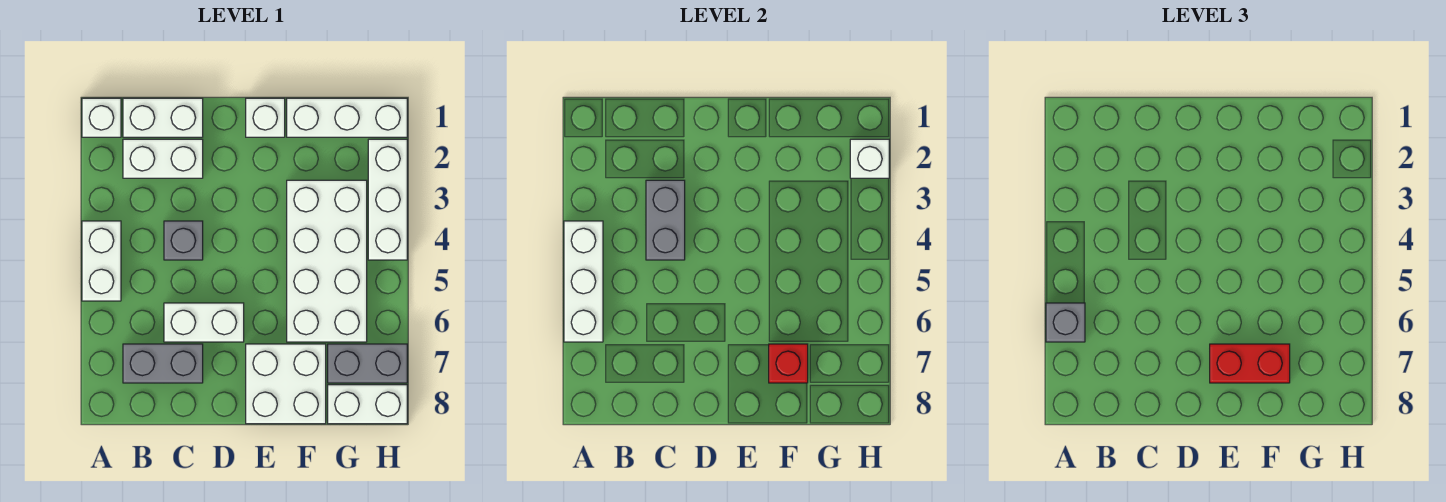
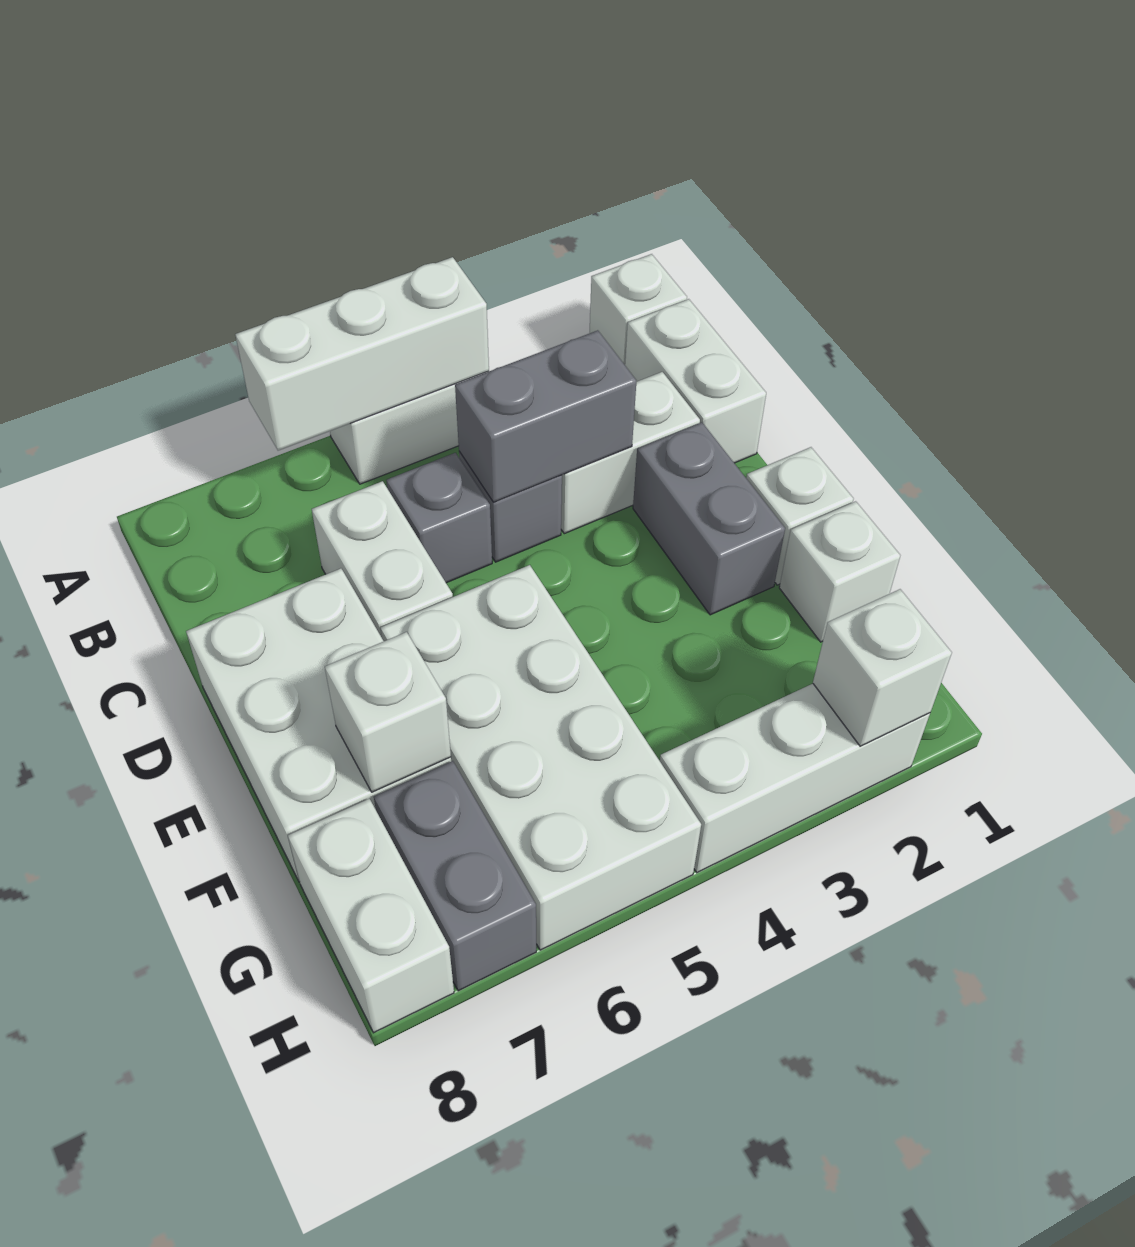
grey 1x1 brick [1046,303,1085,342] -> grey 1x1 brick moved to [386,453,492,583]
white 1x2 brick [123,139,203,178] -> white 1x2 brick turned to [561,372,700,534]
grey 1x2 brick [123,344,203,383] -> grey 1x2 brick moved to [633,422,785,615]
white 2x2 brick [246,344,326,424] -> white 2x3 brick [186,568,451,882]
red 1x2 brick [1210,344,1290,383] -> none
white 1x3 brick [287,98,407,137] -> white 1x1 brick [779,501,900,642]
white 2x4 brick [287,180,367,342] -> white 2x4 brick turned to [381,565,701,950]
red 1x1 brick [769,344,808,383] -> white 1x1 brick [325,632,451,792]

